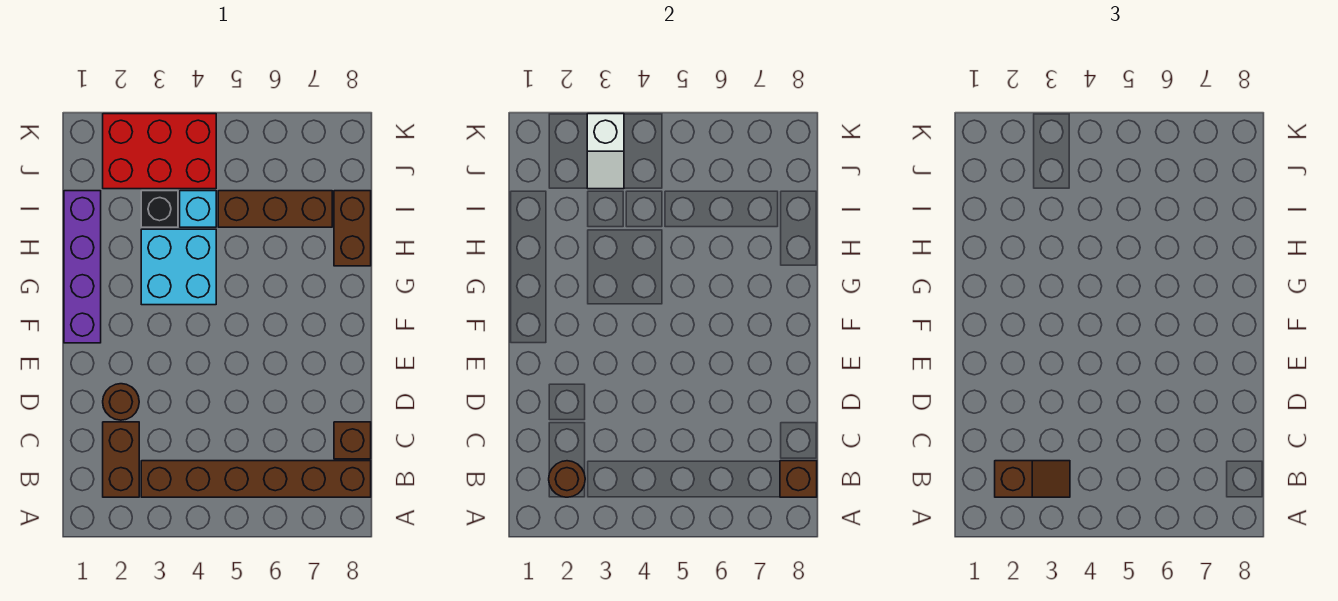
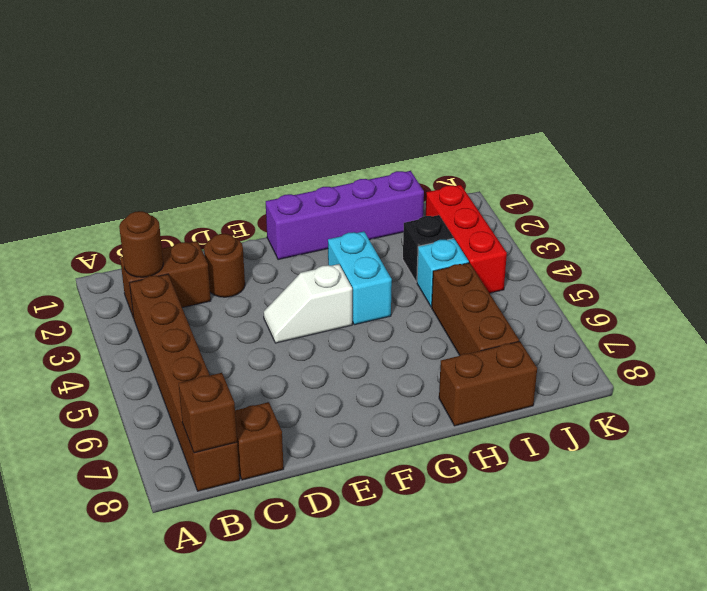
brown 1x2 slope [995,461,1070,497] -> none
cyan 2x2 brick [141,229,216,305] -> cyan 1x2 brick [328,231,392,325]
red 2x3 brick [103,114,216,189] -> red 1x3 brick [426,185,507,293]
white 1x2 slope [587,114,624,189] -> white 1x2 slope moved to [264,264,352,343]

